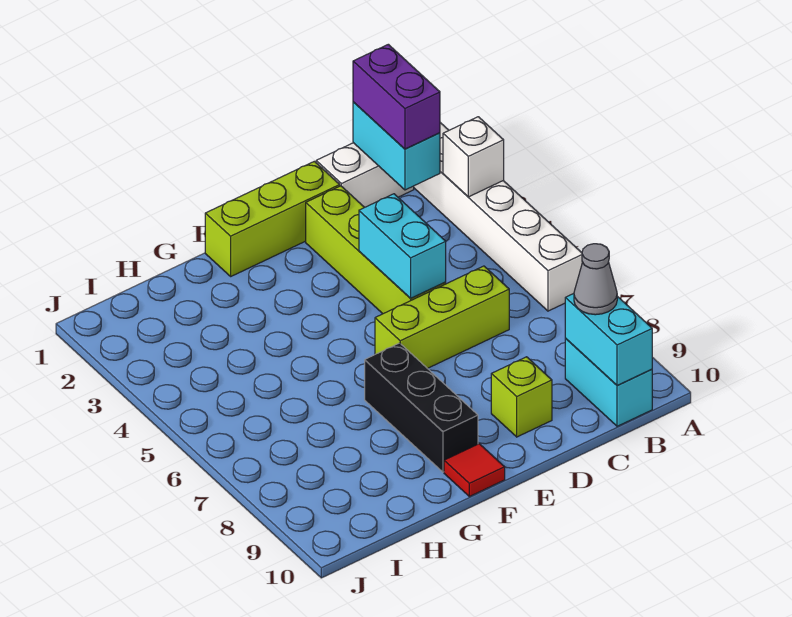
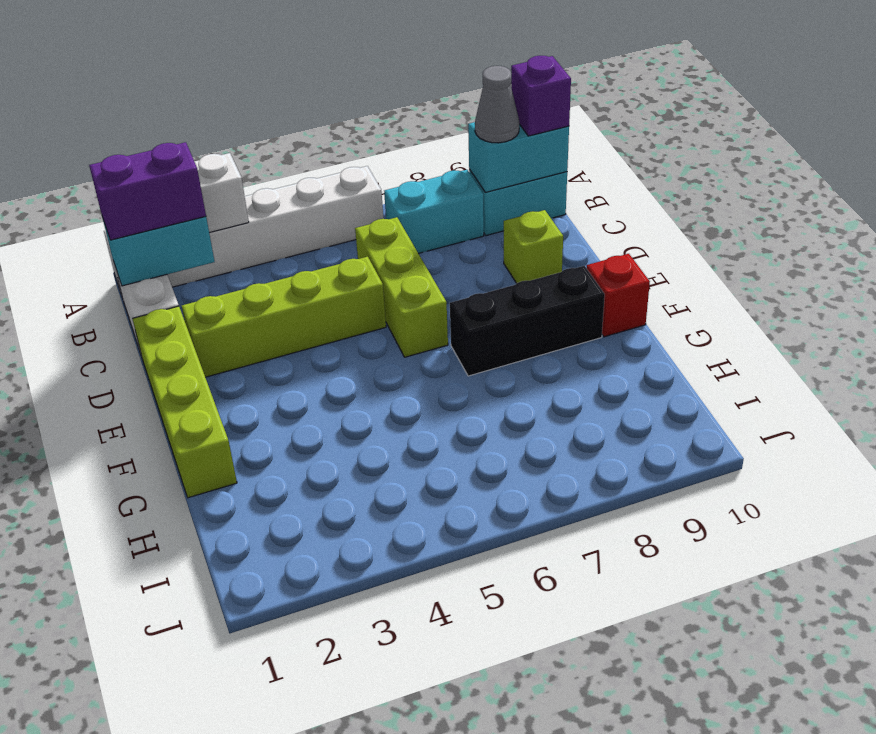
none -> purple 1x1 brick [511,56,571,136]
lime 1x3 brick [205,161,340,276] -> lime 1x4 brick [132,306,237,498]
cyan 1x2 brick [359,194,446,298] -> cyan 1x2 brick moved to [384,170,484,253]
red 1x1 tile [444,444,505,497] -> red 1x1 brick [587,254,650,337]

